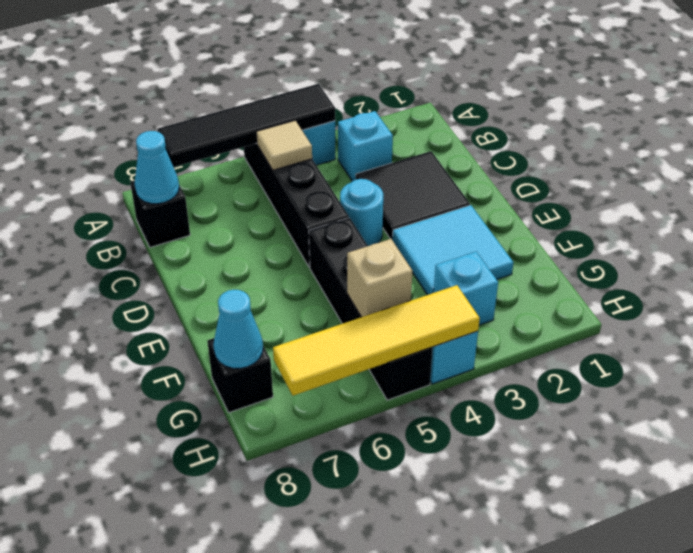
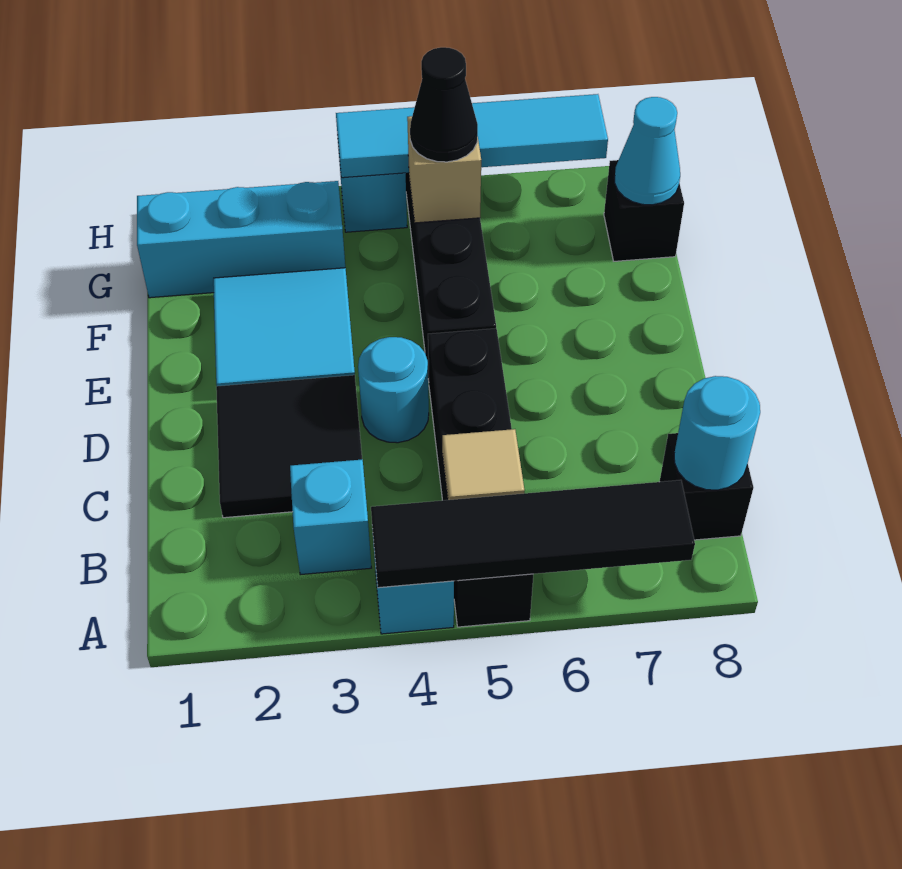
cyan 1x1 cone [135,131,179,204] -> cyan 1x1 round brick [674,376,760,490]
cyan 1x1 brick [434,252,498,325] -> cyan 1x3 brick [137,181,345,298]
none -> black 1x1 cone [410,47,478,162]
yellow 1x4 tile [273,285,480,396] -> cyan 1x4 tile [336,94,608,178]

